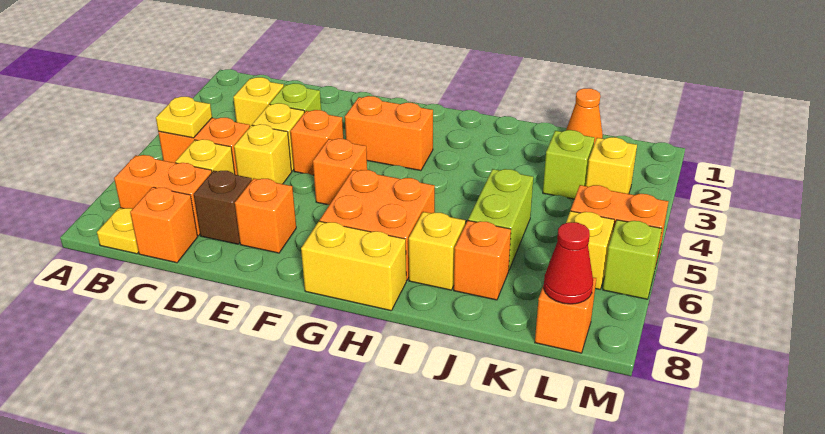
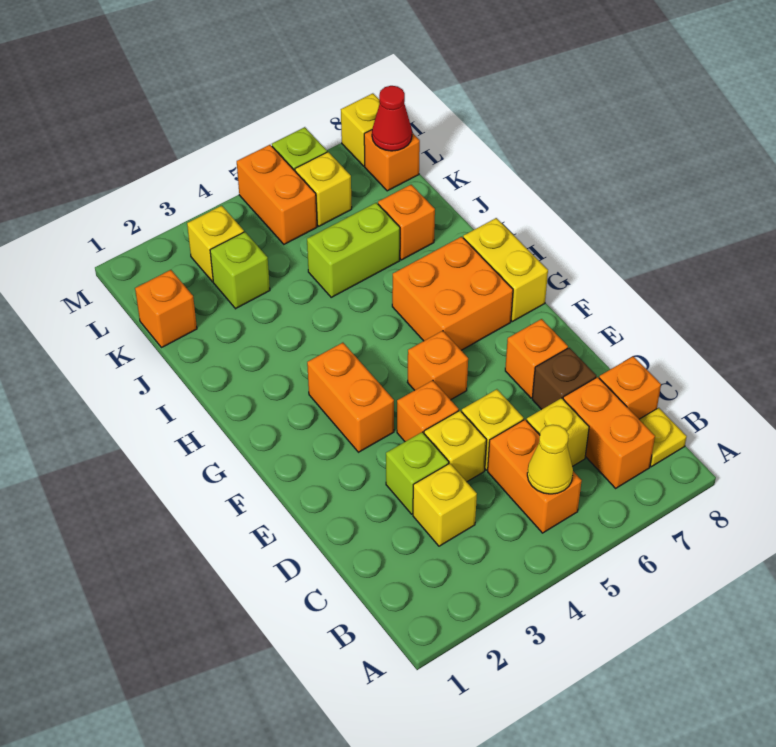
yellow 1x1 plate [156,97,212,138] -> yellow 1x1 cone [527,425,573,494]
yellow 1x1 brick [409,212,465,290] -> yellow 1x1 brick moved to [341,93,380,166]
orange 1x1 cone [566,88,603,144] -> orange 1x1 brick [135,270,197,348]

